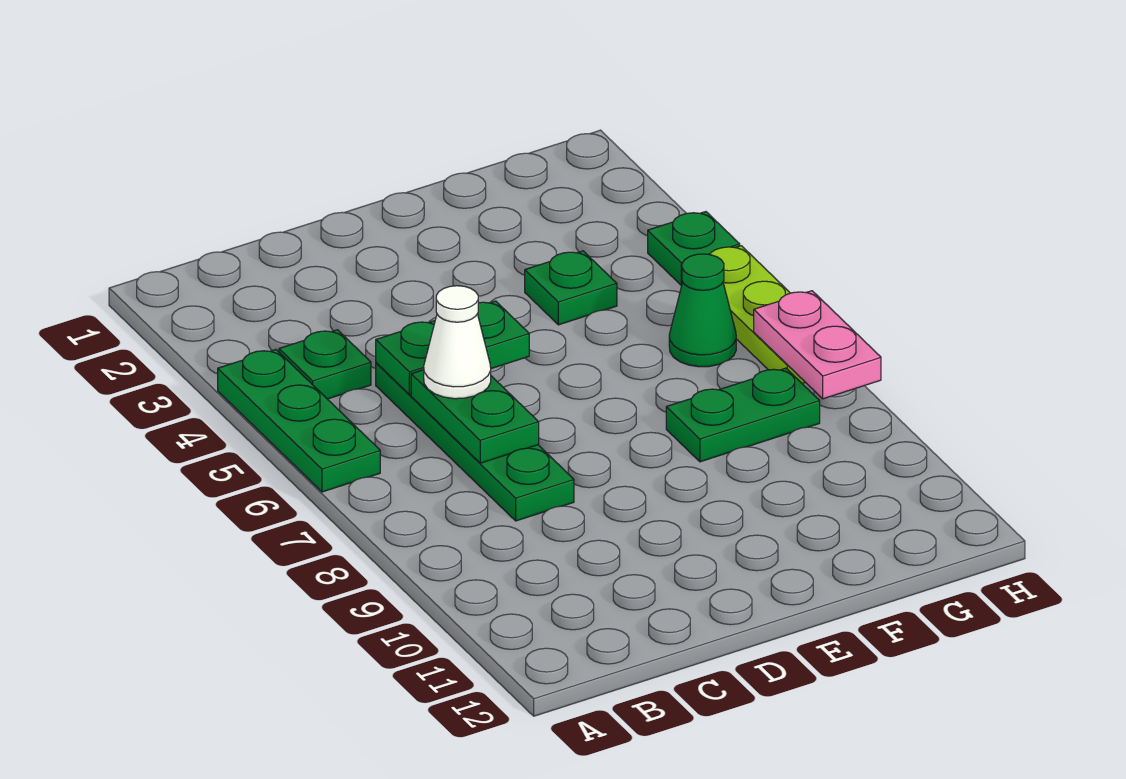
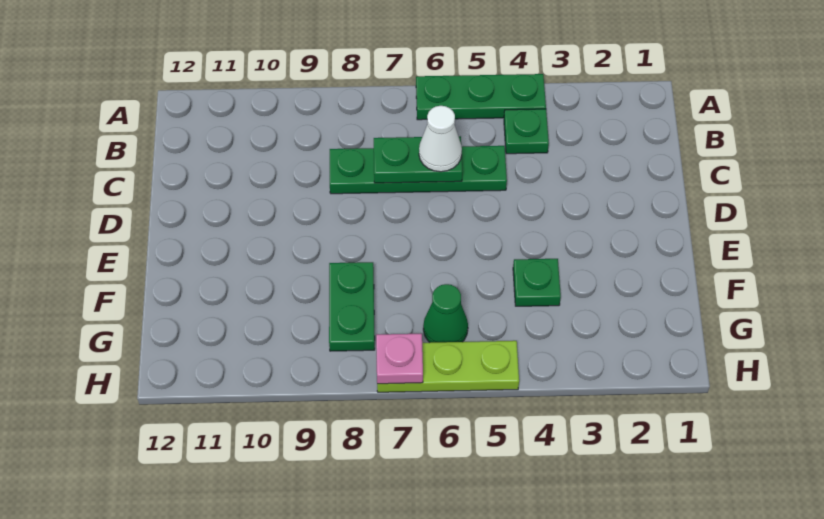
green 1x2 plate [376,301,529,395] -> none
green 1x1 plate [648,212,740,285] -> none
pink 1x2 plate [754,291,881,399] -> pink 1x1 plate [376,334,423,384]

